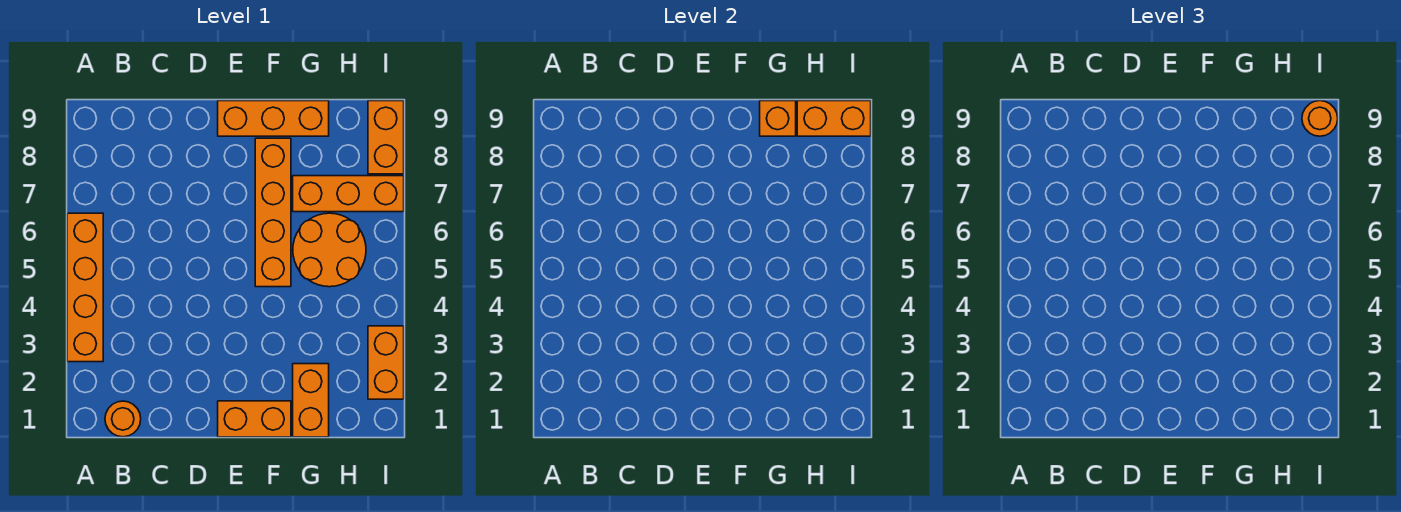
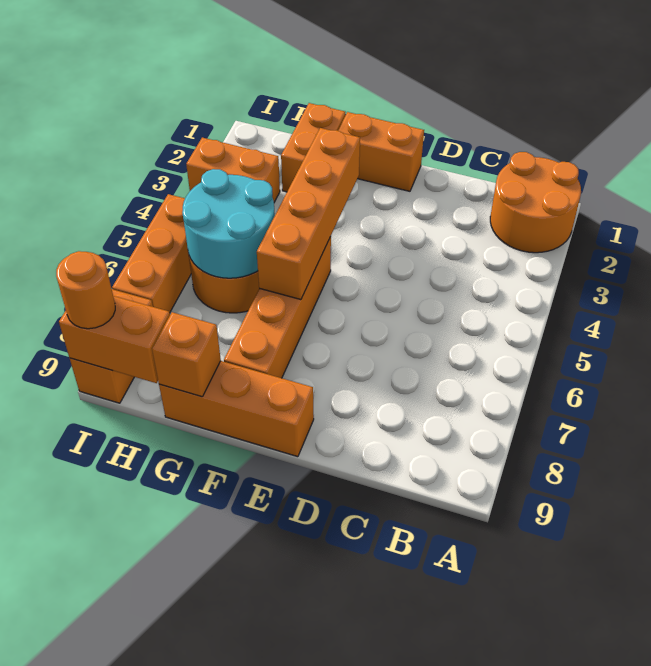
orange 1x4 brick [67,213,103,362] -> orange 1x4 brick moved to [257,128,360,300]
orange 1x1 round brick [105,401,141,437] -> orange 2x2 round brick [490,152,581,253]
none -> cyan 2x2 round brick [182,169,275,278]
orange 1x3 brick [293,176,404,212] -> orange 1x3 brick turned to [112,194,191,312]
orange 1x2 brick [368,326,404,399] -> orange 1x2 brick turned to [186,138,280,202]

